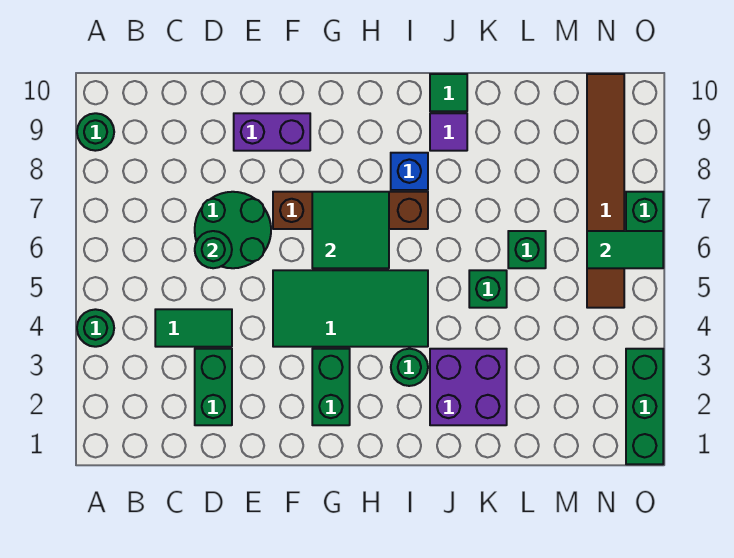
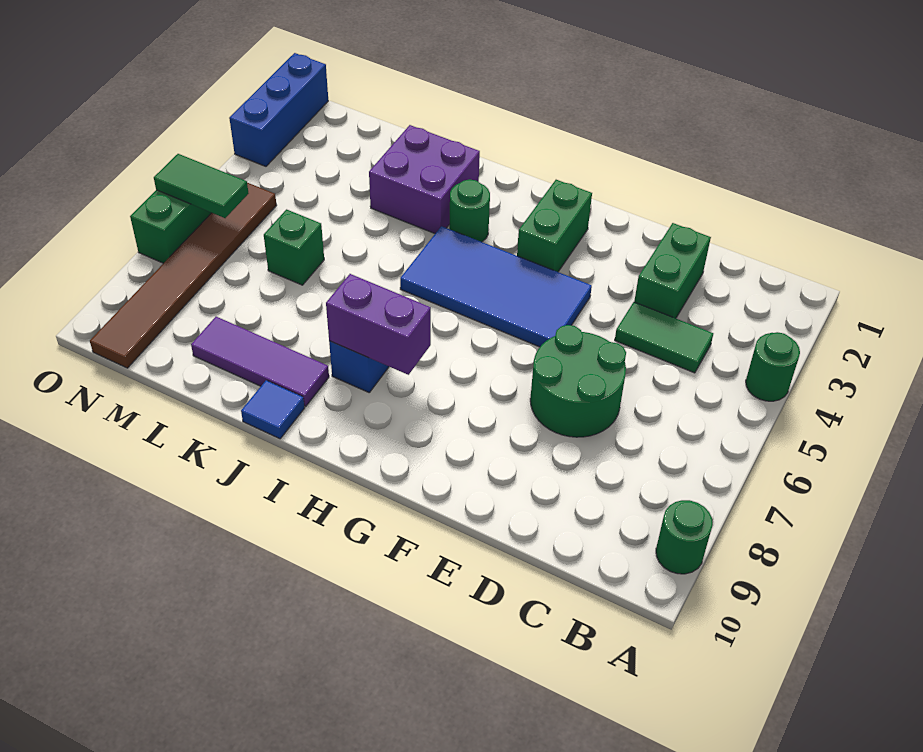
green 1x1 round brick [195,231,232,268] -> none
purple 1x2 brick [234,113,310,151] -> purple 1x2 brick moved to [326,274,431,375]
green 2x4 tile [273,270,428,347] -> blue 2x4 tile [400,226,592,347]
brown 1x4 brick [273,192,428,229] -> none
green 2x2 tile [312,192,389,268] -> none
purple 1x1 tile [430,113,467,151] -> purple 1x3 tile [191,317,329,406]
green 1x1 tile [430,74,467,111] -> blue 1x1 tile [241,380,305,439]
green 1x1 brick [469,270,507,308] -> none
green 1x3 brick [626,349,663,464] -> blue 1x3 brick [229,53,328,166]

